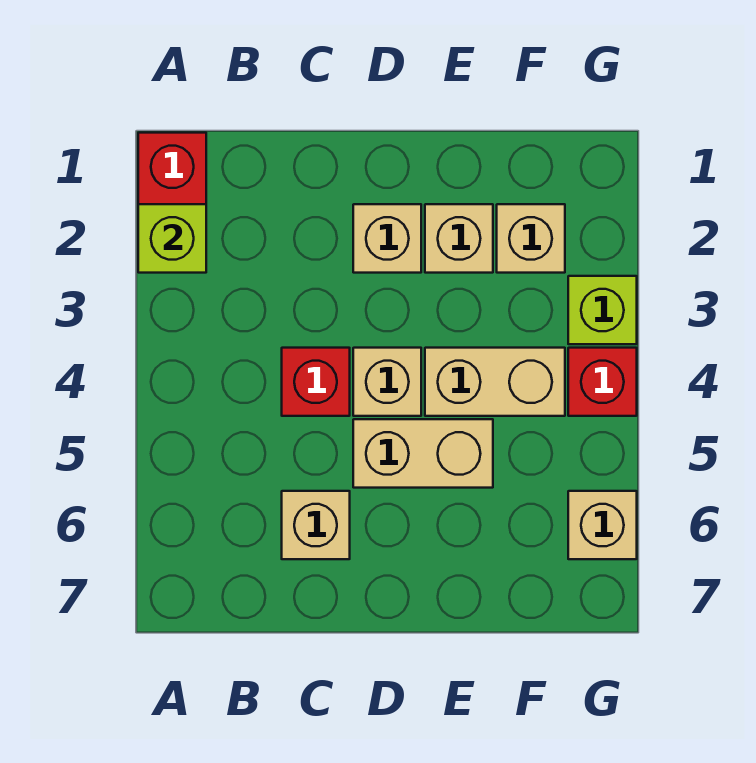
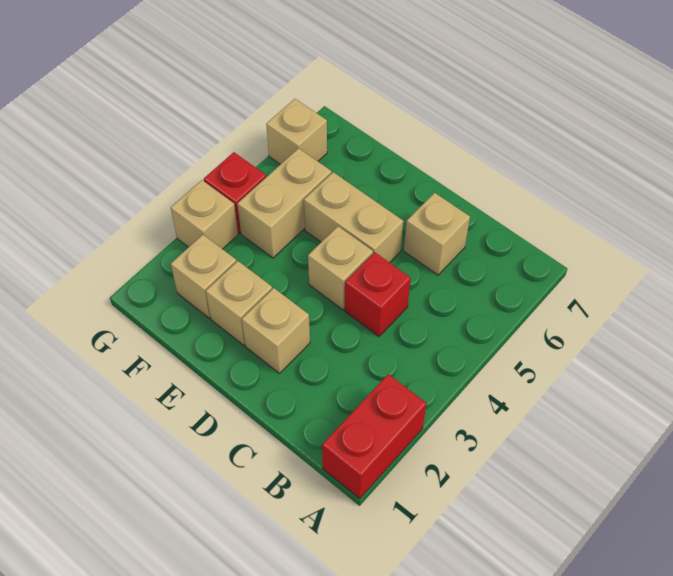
lime 1x1 brick [138,204,206,273] -> none
tan 1x2 brick [425,348,565,416] -> tan 1x2 brick turned to [238,148,331,258]
lime 1x1 brick [568,276,637,344] -> tan 1x1 brick [171,180,238,249]

